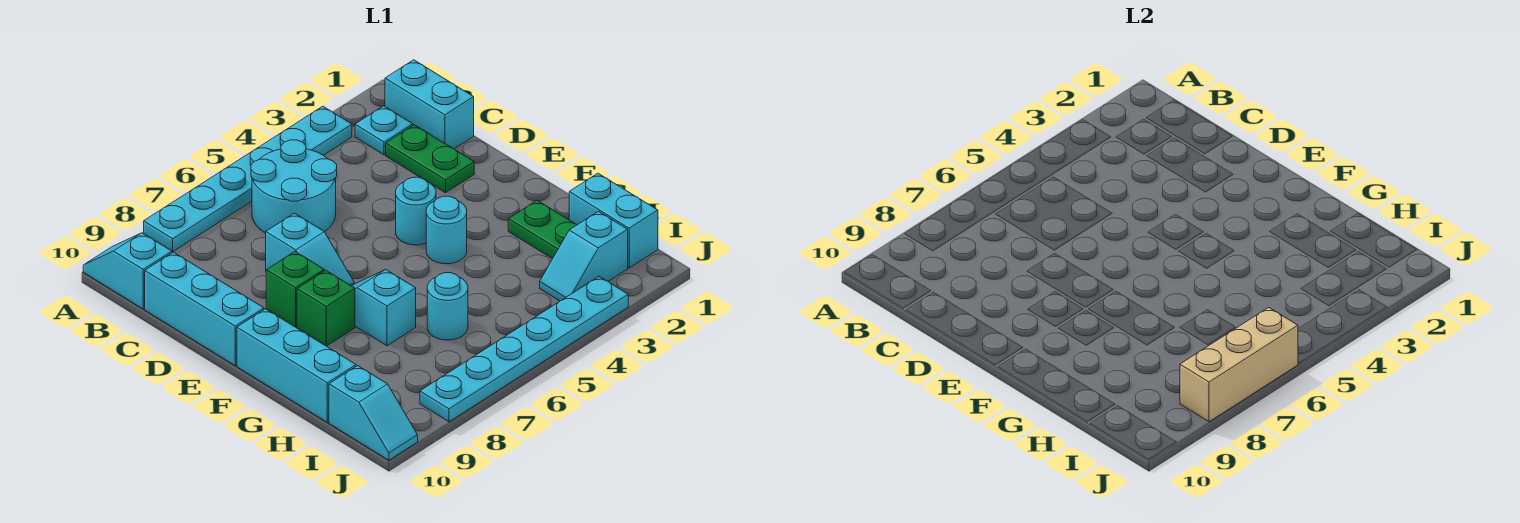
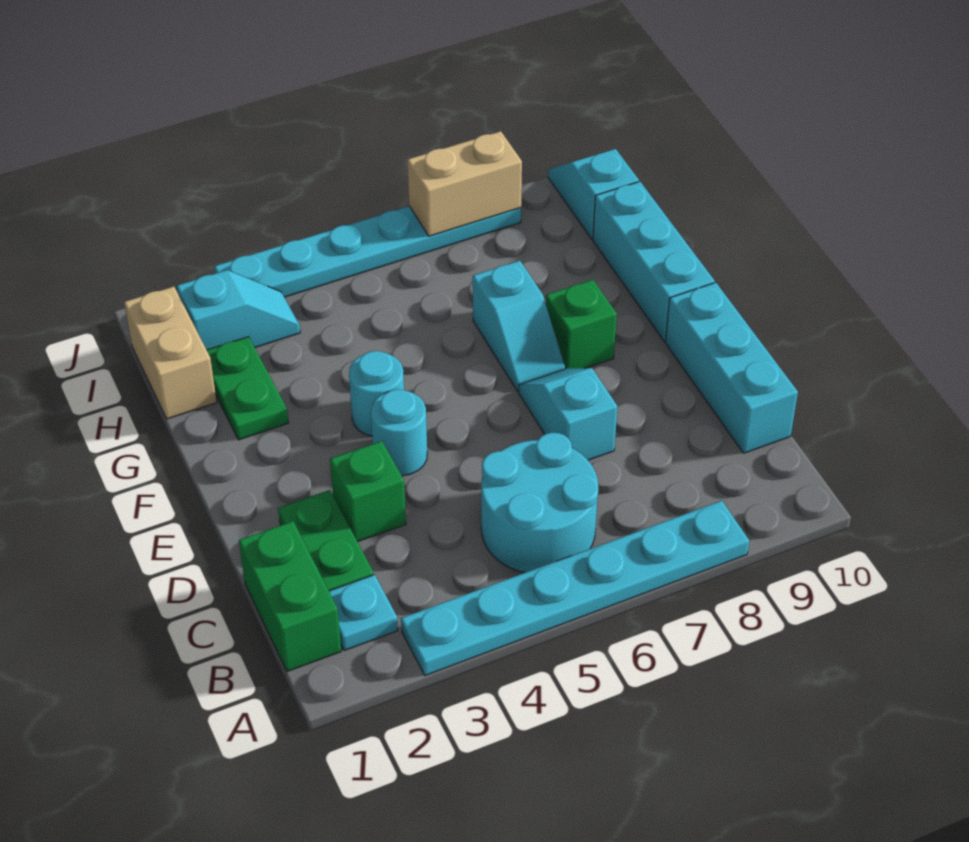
cyan 1x2 slope [83,233,172,309] -> none
cyan 1x2 brick [385,60,474,149] -> green 1x2 brick [239,521,341,672]
green 1x1 brick [266,252,324,327] -> green 1x1 brick moved to [330,441,406,542]
cyan 1x2 brick [569,173,658,268] -> tan 1x2 brick [124,287,217,419]
cyan 1x1 round brick [427,273,468,340] -> none
tan 1x3 brick [1180,307,1298,422] -> tan 1x2 brick [408,131,522,236]

